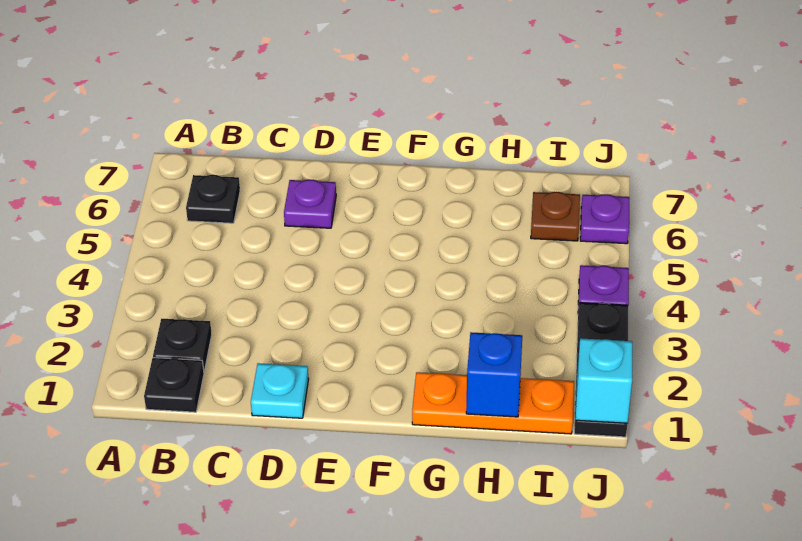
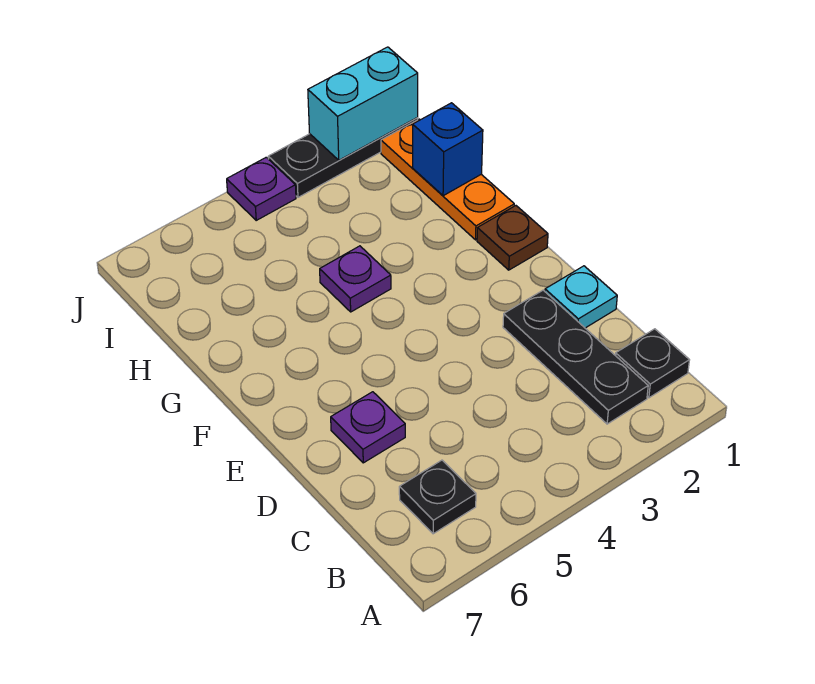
black 1x1 plate [153,319,212,371] -> black 1x3 plate [503,290,648,424]
brown 1x1 plate [531,192,580,241] -> brown 1x1 plate moved to [477,206,548,270]
cyan 1x1 brick [575,338,632,423] -> cyan 1x2 brick [308,47,418,160]
purple 1x1 plate [580,194,629,244] -> purple 1x1 plate moved to [320,246,391,312]

